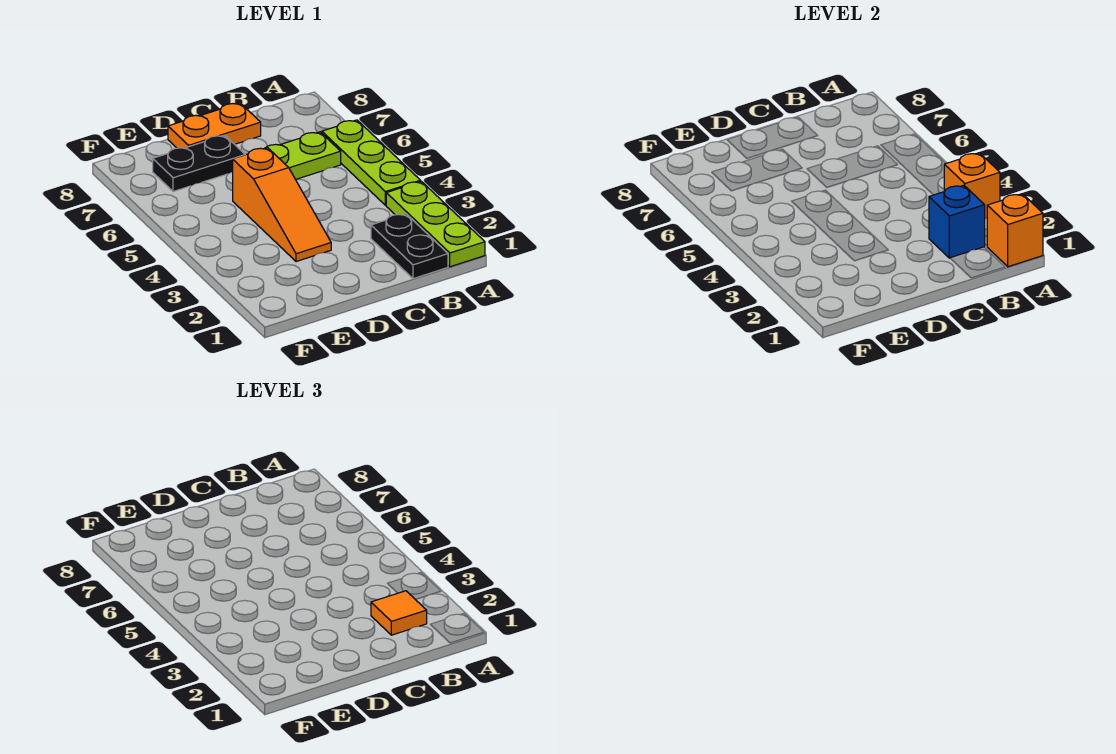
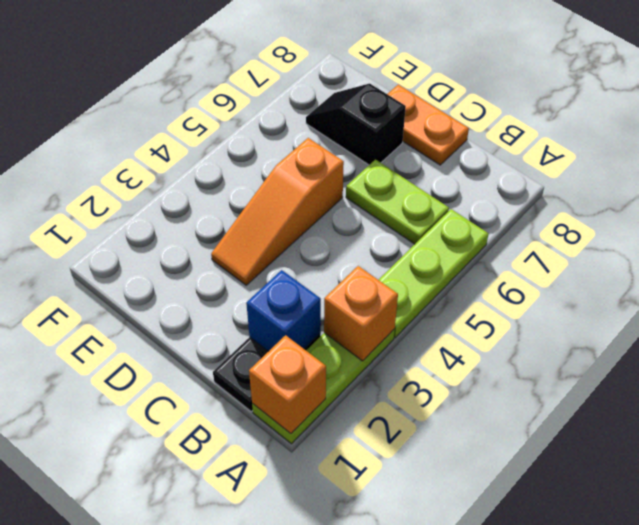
orange 1x1 tile [371,591,427,635] -> none
black 1x2 plate [153,135,245,192] -> black 1x2 slope [306,84,406,165]

